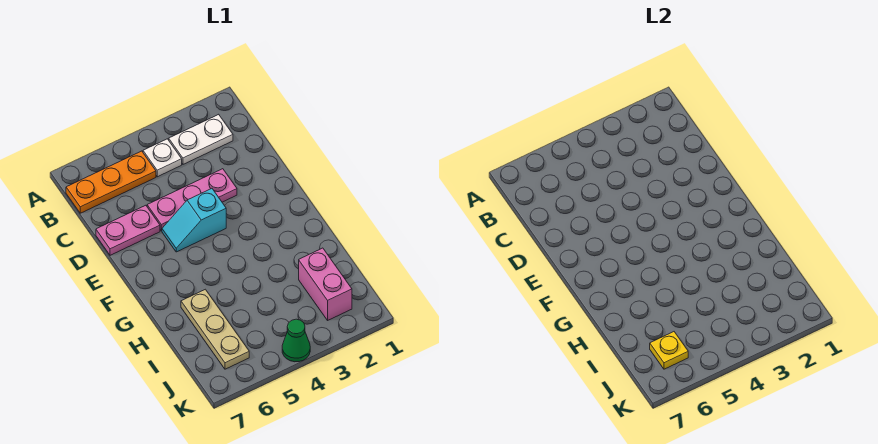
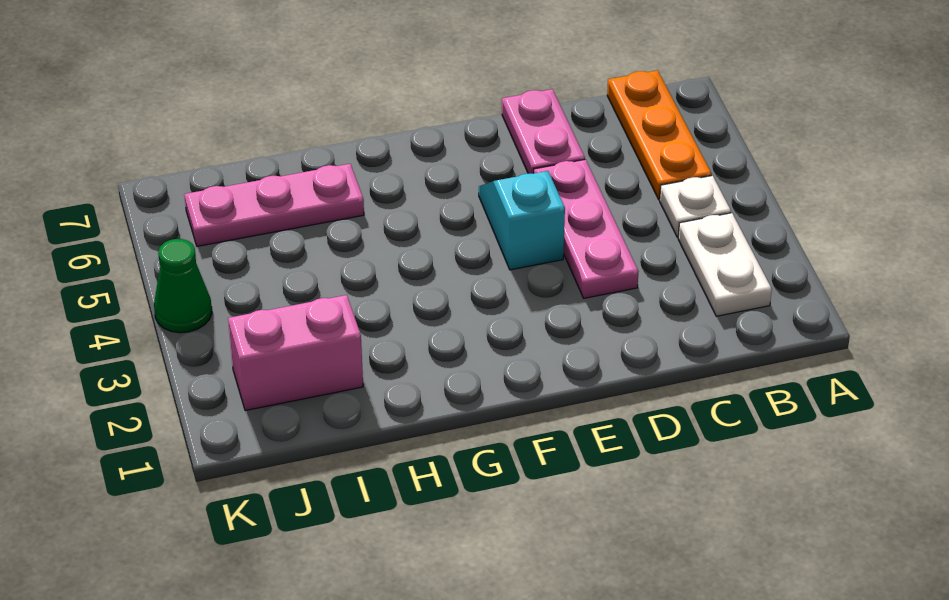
tan 1x3 plate [181,289,249,369] -> pink 1x3 plate [184,164,364,246]
yellow 1x1 plate [650,332,688,369] -> none

